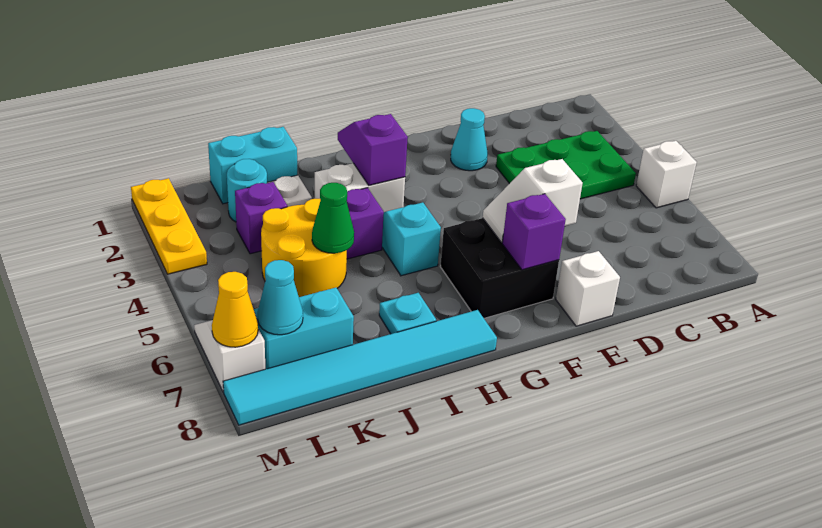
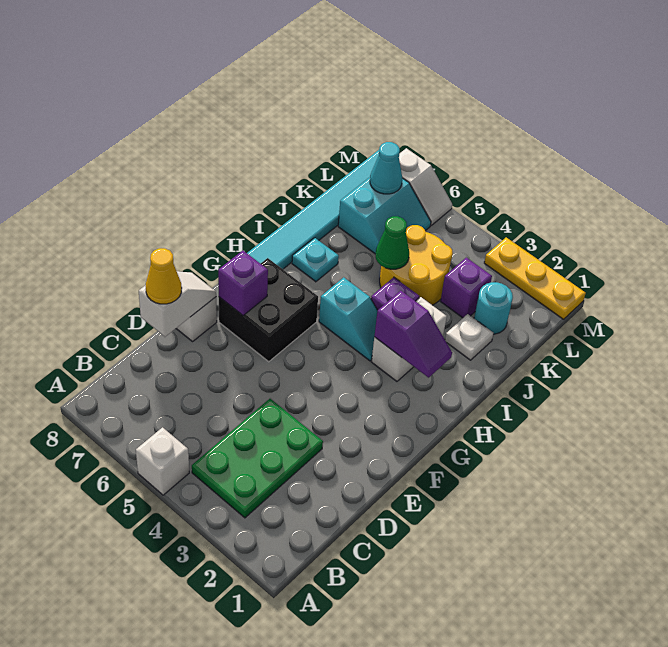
cyan 1x1 cone [451,108,488,171] -> none
white 1x2 slope [483,159,583,243] -> white 1x2 slope moved to [139,271,216,337]
cyan 1x2 brick [208,127,297,204] -> none
yellow 1x1 cone [212,272,258,347] -> yellow 1x1 cone moved to [146,248,182,304]

